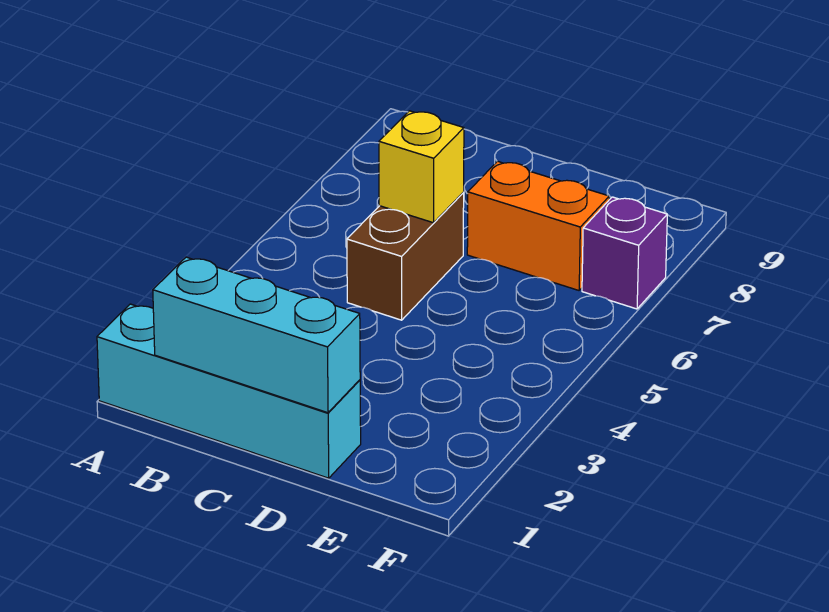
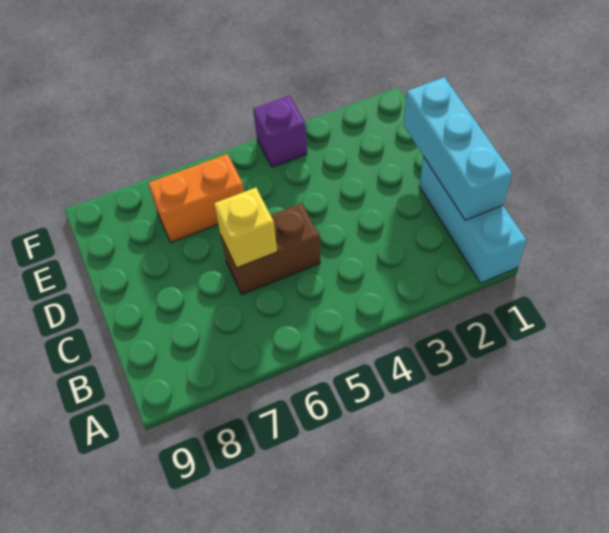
cyan 1x4 brick [97,304,361,478] -> cyan 1x3 brick [419,157,527,283]
orange 1x2 brick [467,161,609,290] -> orange 1x2 brick turned to [148,154,244,242]
purple 1x1 brick [582,197,667,309] -> purple 1x1 brick moved to [253,96,307,167]

